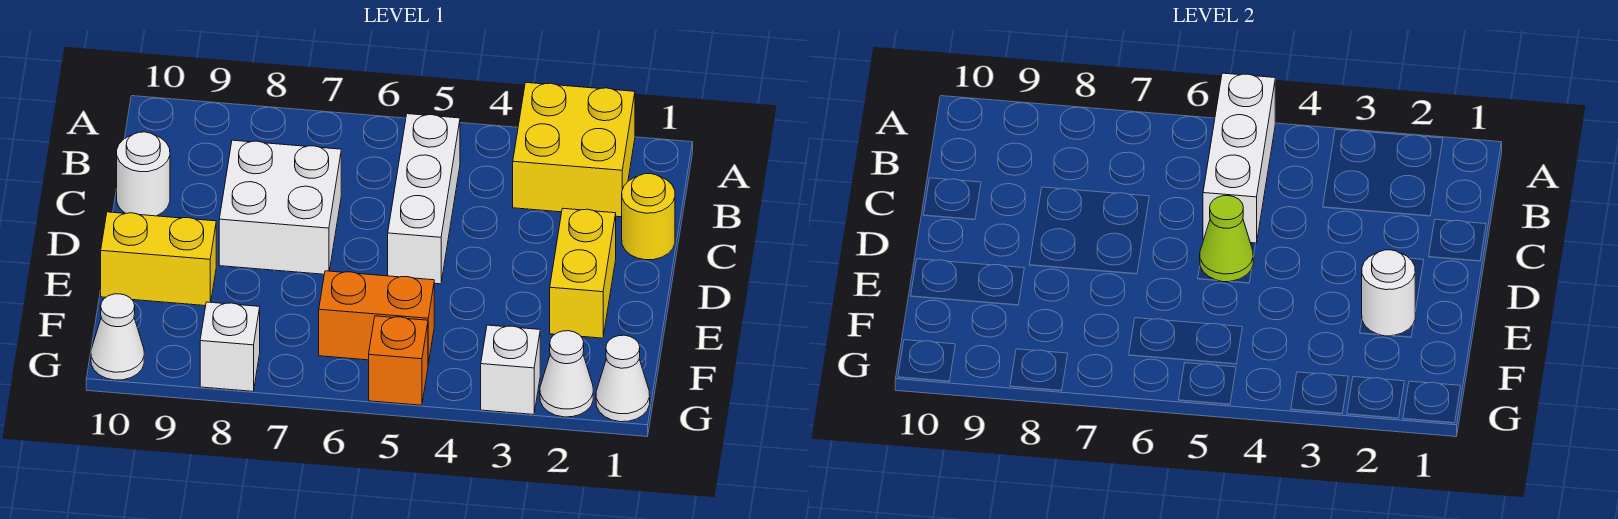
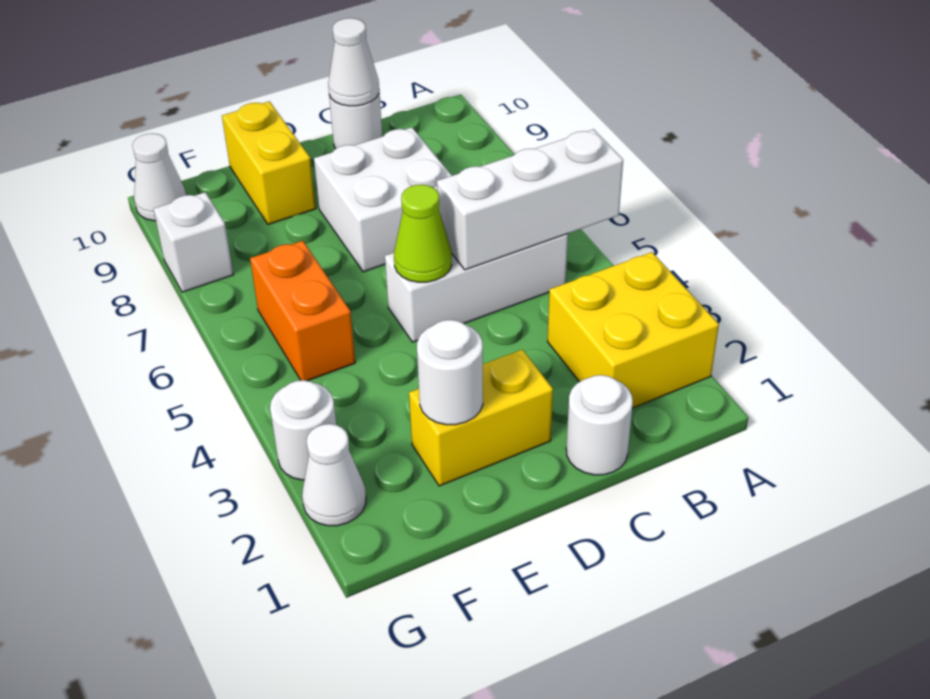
yellow 1x1 round brick [622,174,675,260] -> white 1x1 round brick [566,375,633,475]
white 1x1 cone [596,335,650,422] -> white 1x1 cone moved to [328,18,379,106]
white 1x1 brick [481,325,540,415] -> white 1x1 round brick [270,380,336,480]
orange 1x1 brick [369,316,428,405] -> none

